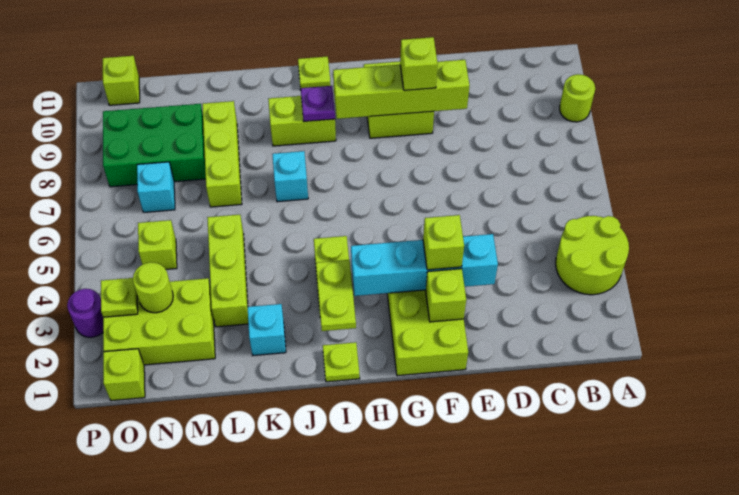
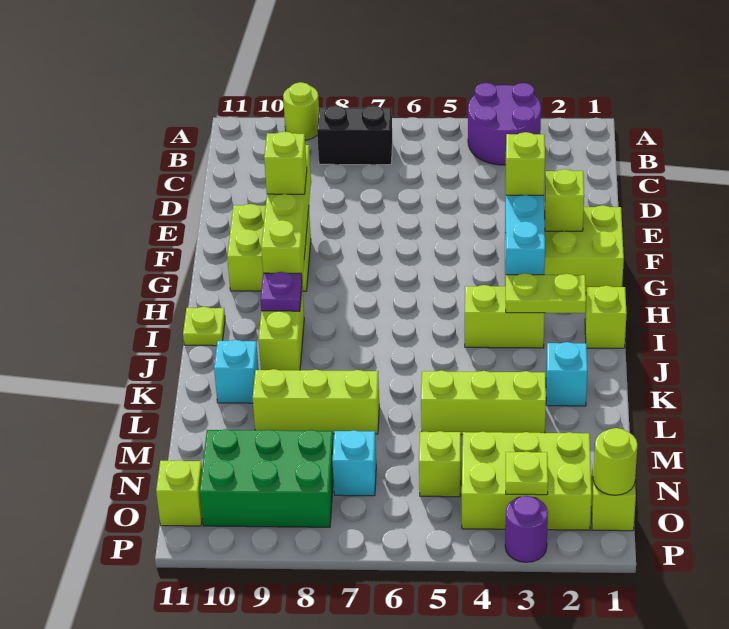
lime 2x2 round brick [556,216,629,295] -> purple 2x2 round brick [468,83,541,165]
none -> black 1x2 brick [317,106,393,165]
lime 1x1 plate [323,342,360,382] -> lime 1x1 brick [585,286,627,348]
cyan 1x1 brick [272,151,308,202] -> cyan 1x1 brick moved to [214,340,259,403]
lime 2x3 brick [103,278,215,365] -> lime 2x3 brick turned to [462,432,592,530]
green 2x3 brick [103,104,206,187] -> green 2x3 brick turned to [200,429,333,527]
lime 1x1 round brick [133,262,173,313] -> lime 1x1 round brick moved to [593,428,637,495]

